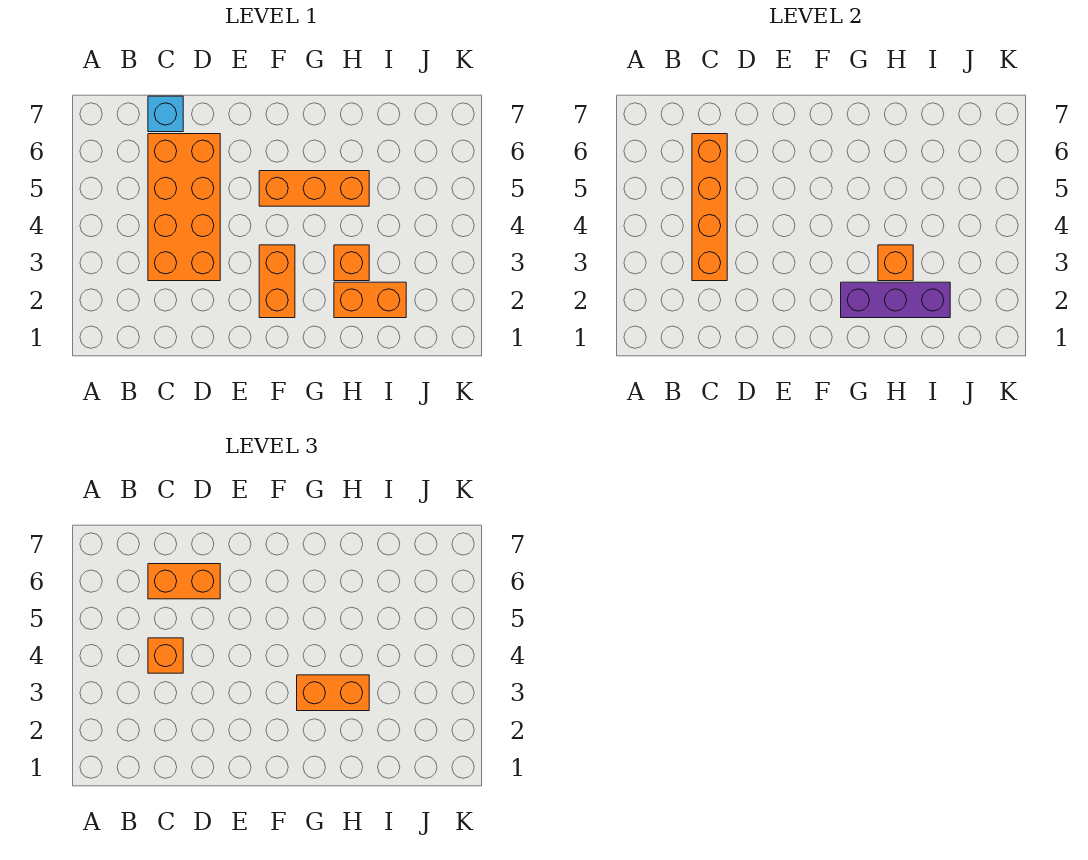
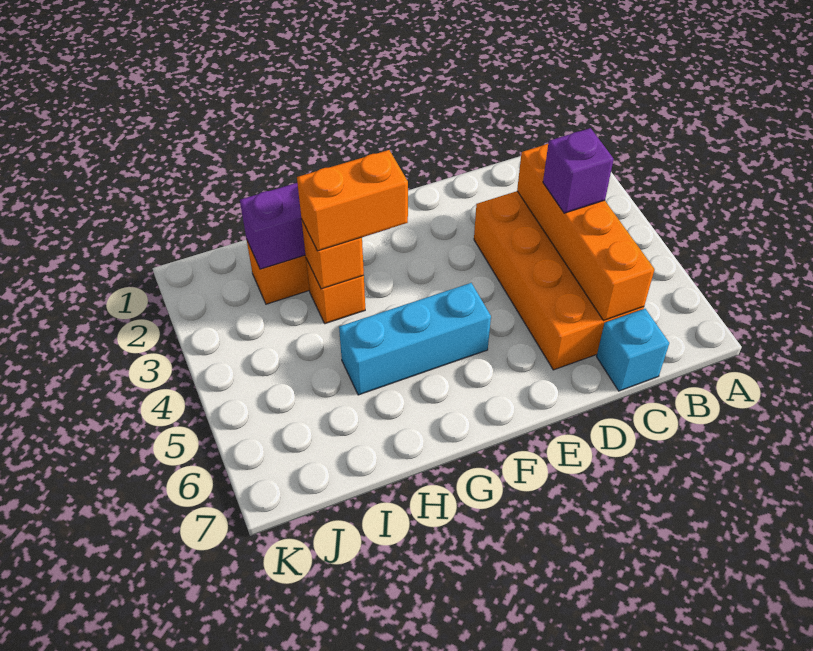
orange 1x1 brick [148,638,183,673] -> purple 1x1 brick [543,128,614,213]
orange 1x2 brick [148,564,220,599] -> none
orange 1x2 brick [259,245,295,318] -> none
orange 1x3 brick [259,171,369,206] -> cyan 1x3 brick [339,283,491,395]

